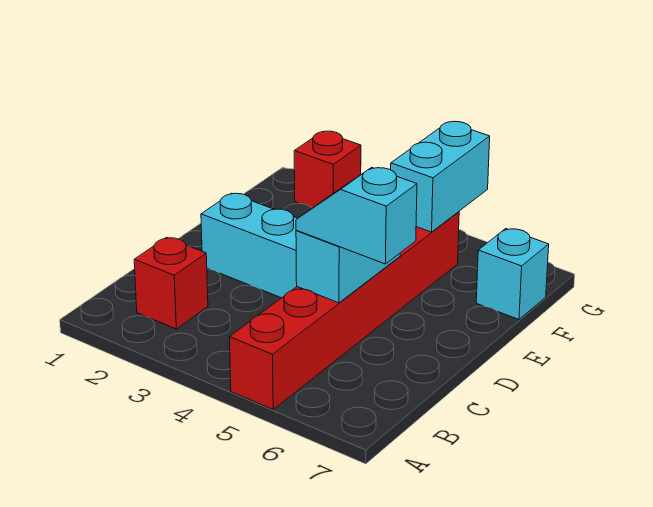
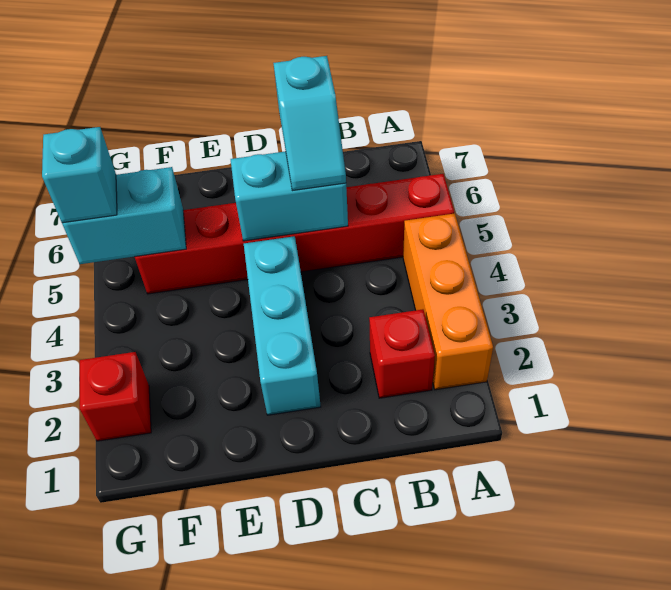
none -> orange 1x3 brick [403,213,493,390]
cyan 1x1 brick [476,229,549,319] -> cyan 1x1 brick moved to [42,127,117,223]

